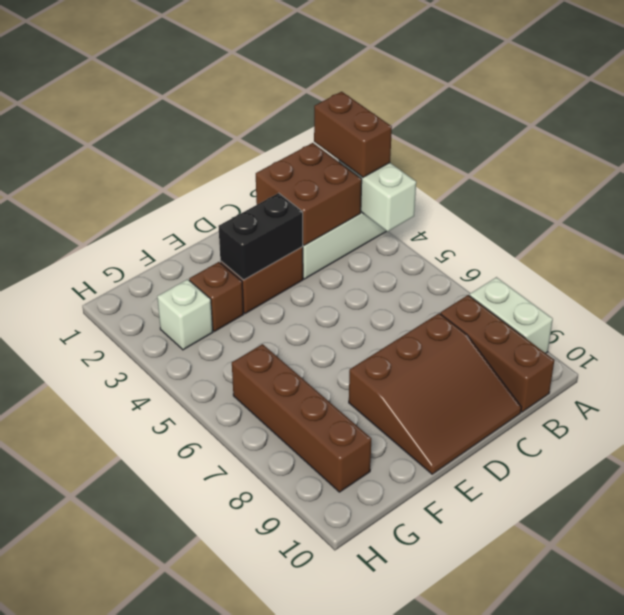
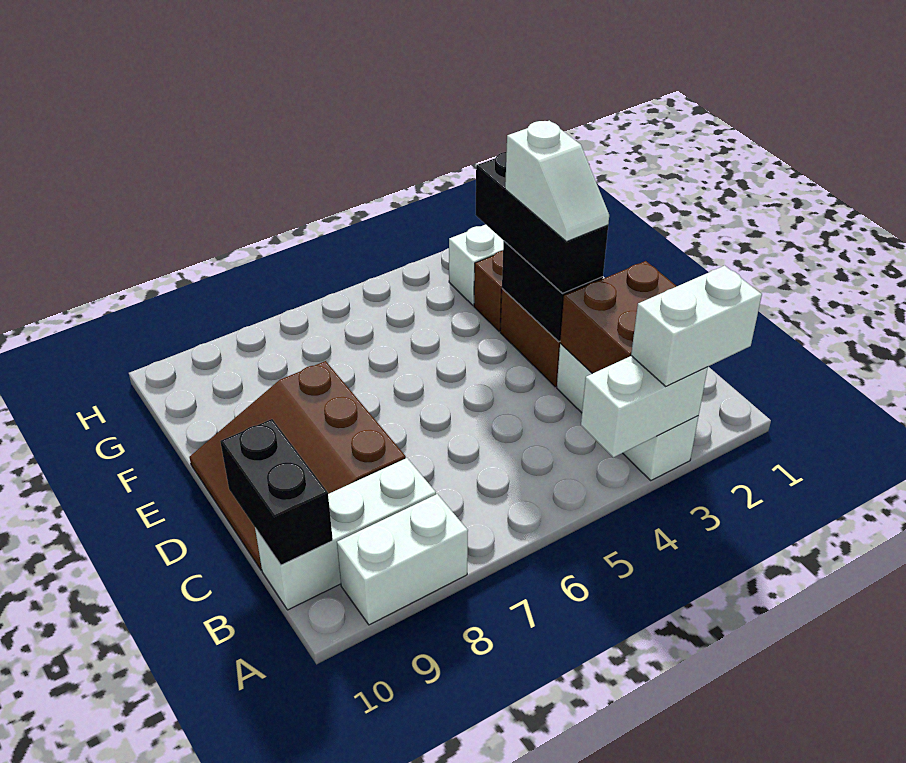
brown 1x2 brick [314,92,392,177] -> white 1x2 brick [631,266,762,386]
brown 1x3 brick [441,295,554,412] -> white 1x3 brick [255,458,436,610]
none -> black 1x2 brick [220,419,333,565]
none -> black 1x3 brick [475,152,608,293]
none -> white 1x2 slope [505,121,609,242]
brown 1x4 brick [232,344,371,492] -> none

